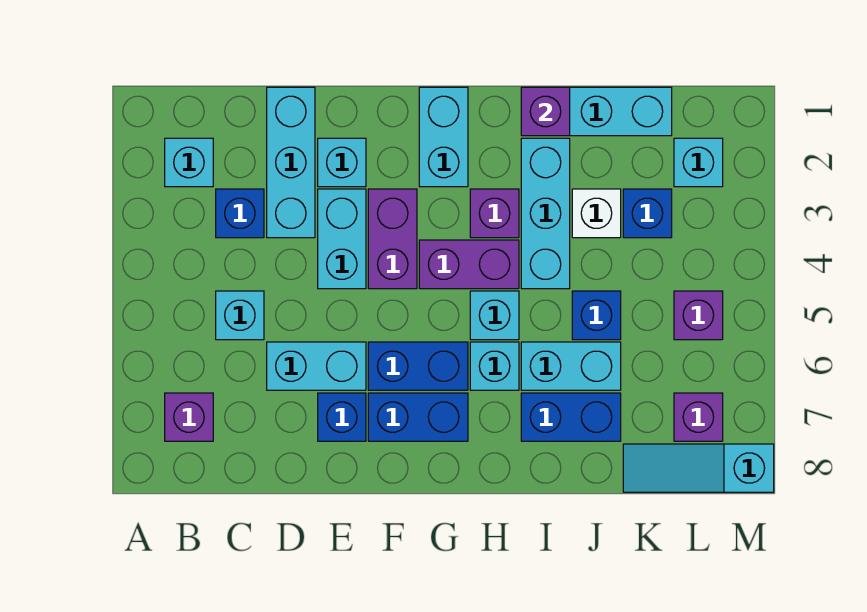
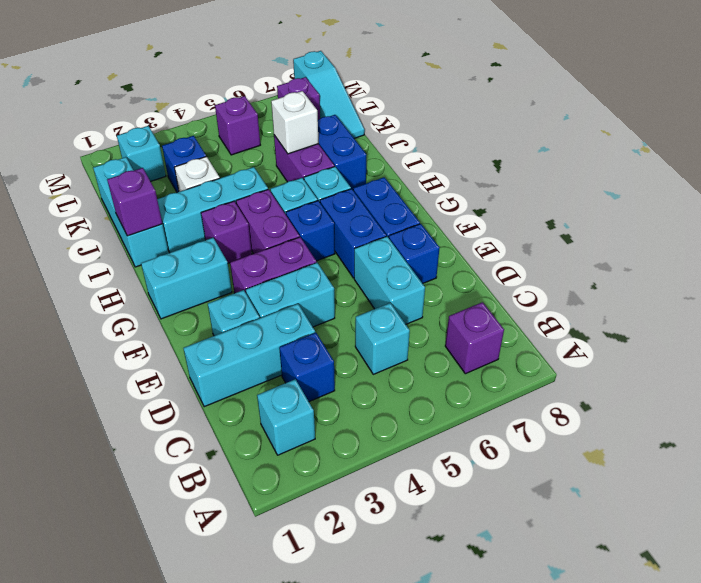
cyan 1x2 brick [521,342,621,390] -> purple 1x2 brick [274,135,334,182]
blue 1x1 brick [572,291,621,340] -> blue 1x1 brick moved to [286,201,335,261]
none -> white 1x1 brick [271,91,319,154]

